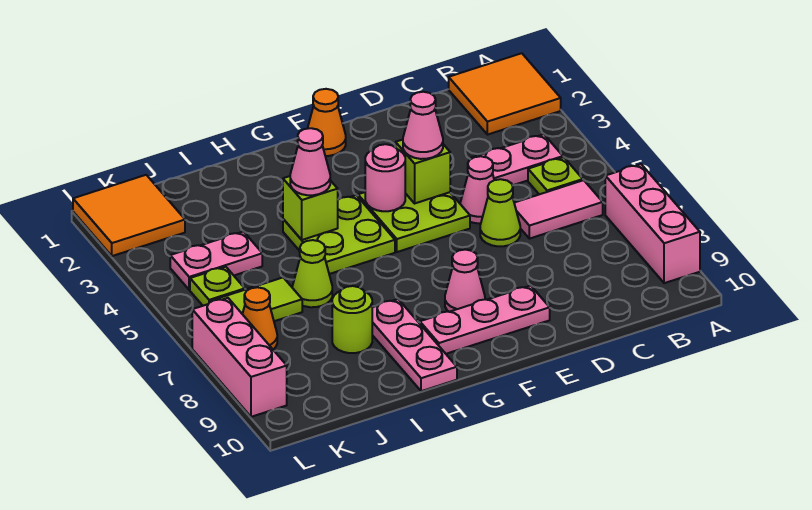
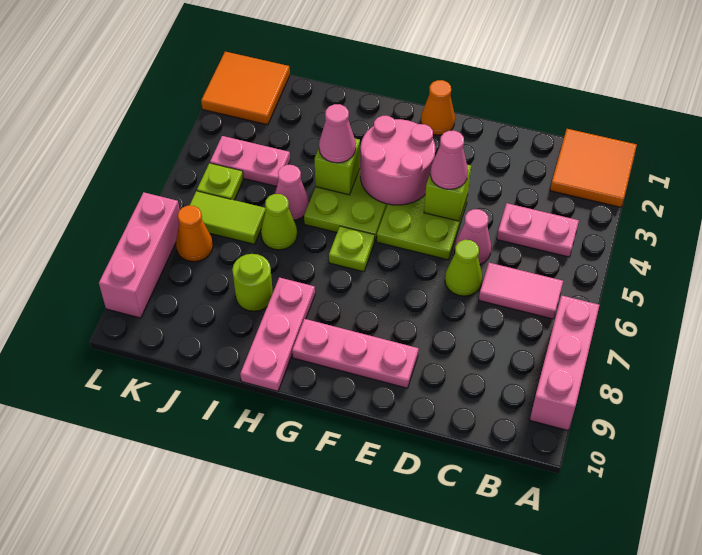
lime 1x1 plate [528,157,583,194] -> lime 1x1 plate moved to [329,226,375,272]
pink 1x1 round brick [365,144,405,211] -> pink 2x2 round brick [360,116,435,205]
pink 1x1 cone [445,250,485,312] -> pink 1x1 cone moved to [275,165,309,220]

